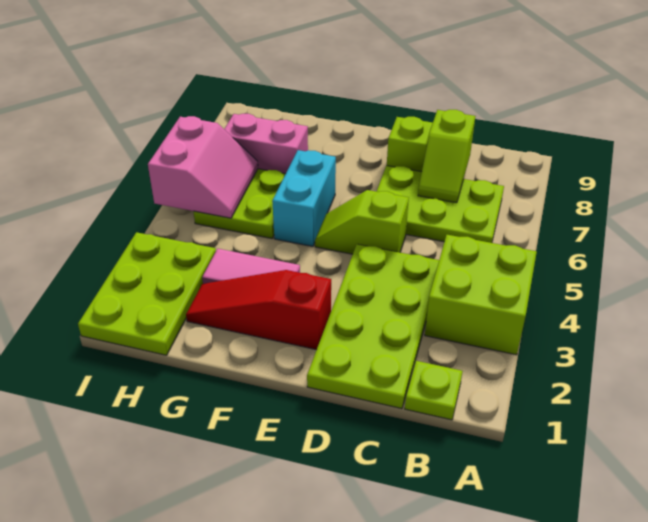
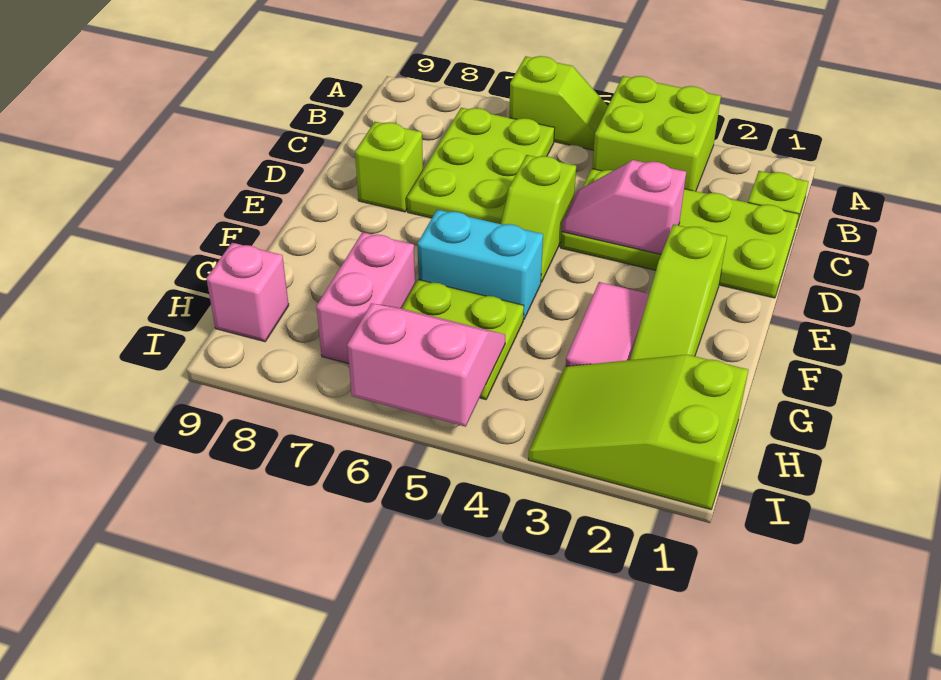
lime 1x2 slope [418,110,475,203] -> lime 1x2 slope moved to [509,56,608,150]
none -> pink 1x2 slope [562,160,686,254]
red 1x3 slope [186,270,331,350] -> lime 1x3 slope [630,224,727,360]
lime 2x3 plate [78,232,216,355] -> lime 2x3 slope [528,355,748,510]
none -> pink 1x1 brick [206,243,289,342]

